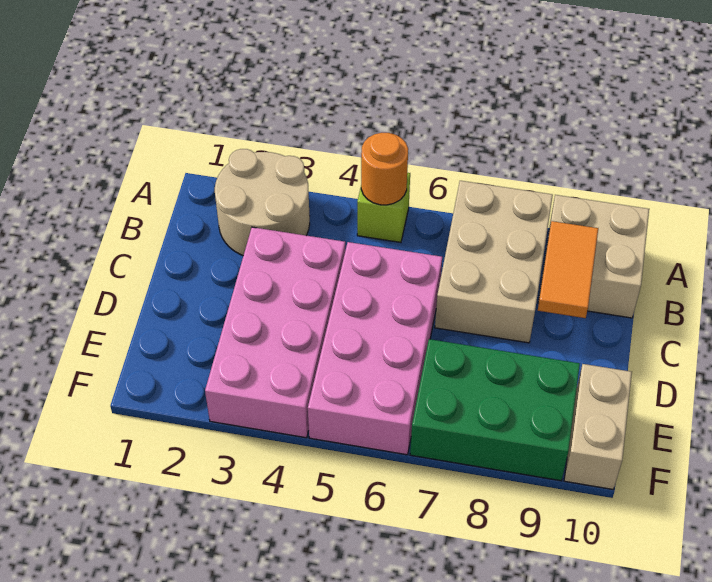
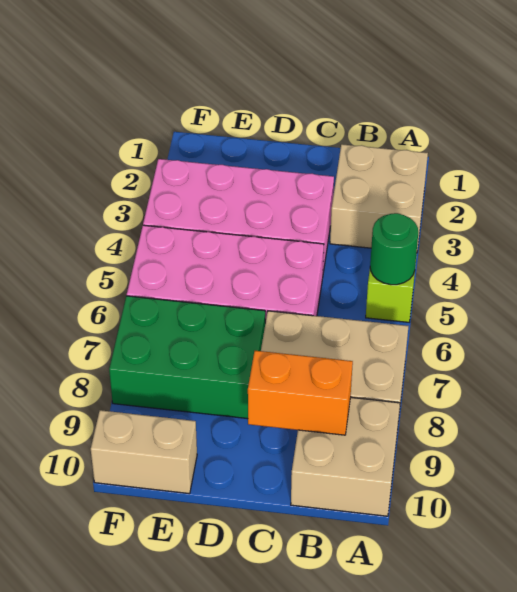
tan 2x2 round brick [215,149,310,256] -> tan 2x2 brick [330,144,428,251]
orange 1x1 round brick [361,133,408,205] -> green 1x1 round brick [370,213,418,285]
orange 1x2 tile [538,221,598,318] -> orange 1x2 brick [248,351,353,435]
green 2x3 brick [410,339,580,481] -> green 2x3 brick turned to [109,296,265,419]

